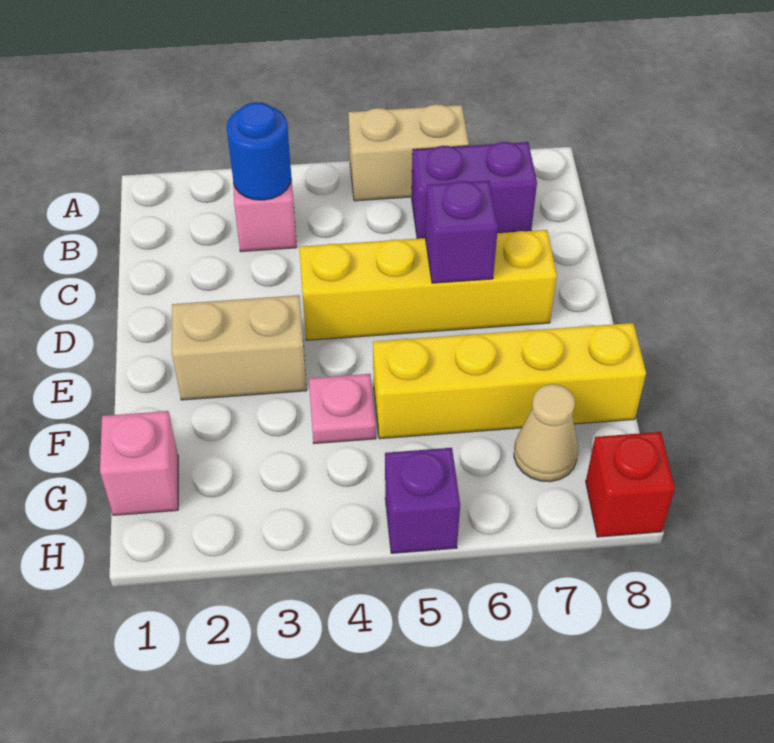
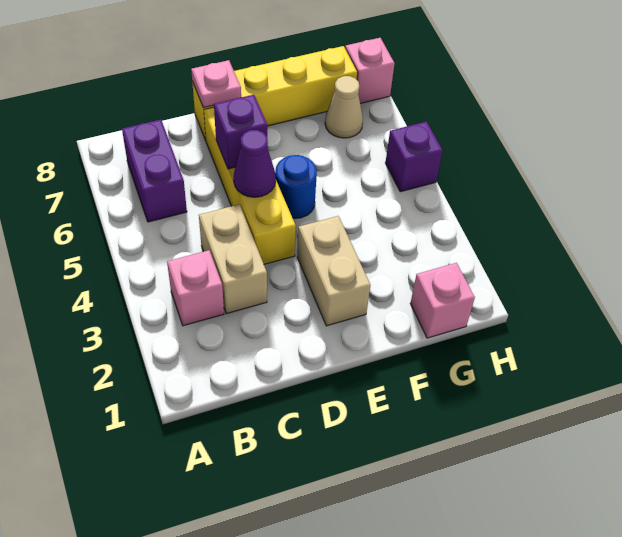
tan 1x2 brick [348,104,469,201] -> tan 1x2 brick moved to [199,204,267,314]
blue 1x1 round brick [227,102,291,200] -> blue 1x1 round brick moved to [275,155,317,219]
none -> purple 1x1 cone [234,130,276,197]
pink 1x1 plate [309,374,376,444] -> pink 1x1 plate moved to [191,60,241,108]
yellow 1x4 brick [373,323,646,439] -> yellow 1x4 brick turned to [192,46,357,140]
red 1x1 brick [586,432,675,537] -> pink 1x1 brick [345,38,395,104]

